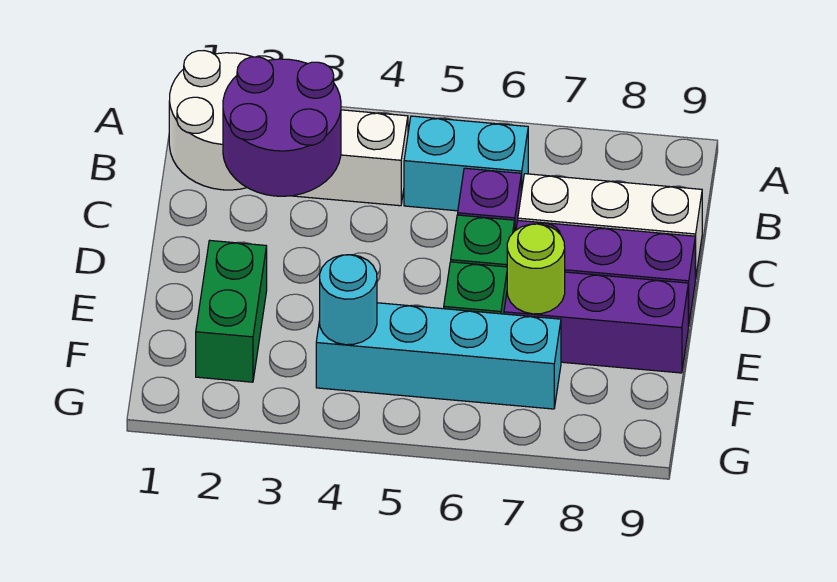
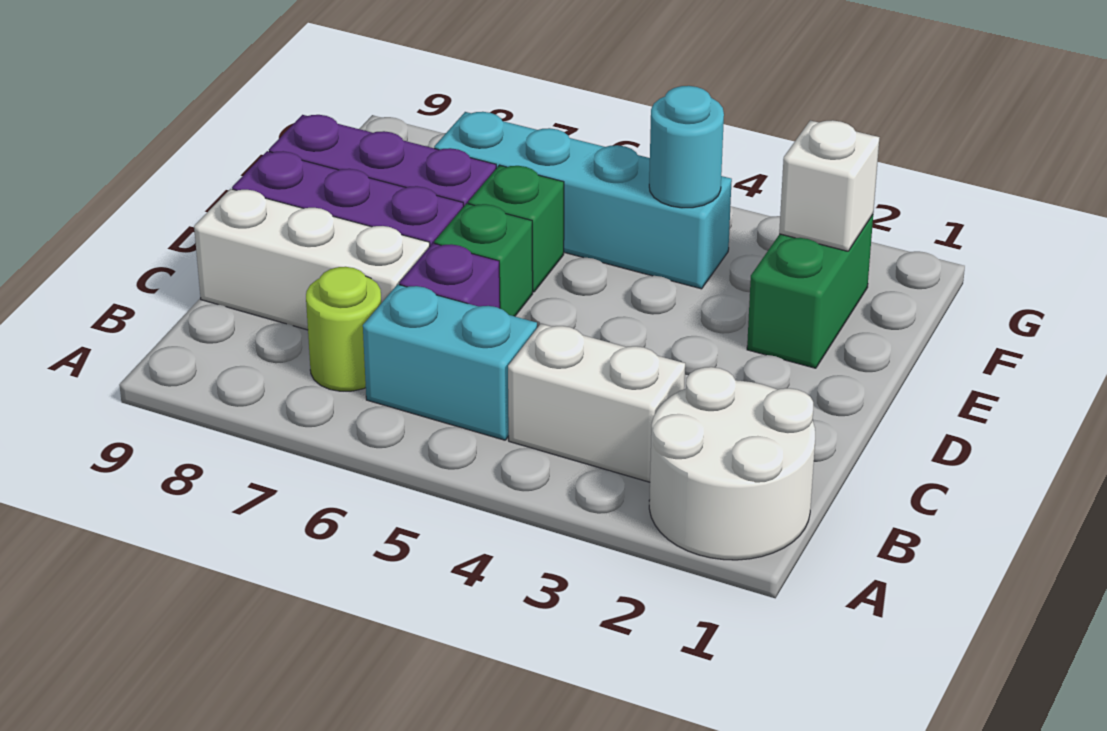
purple 2x2 round brick [223,57,341,196] -> none
lime 1x1 round brick [507,224,565,314] -> lime 1x1 round brick moved to [306,267,381,391]
none -> white 1x1 brick [779,120,879,251]

